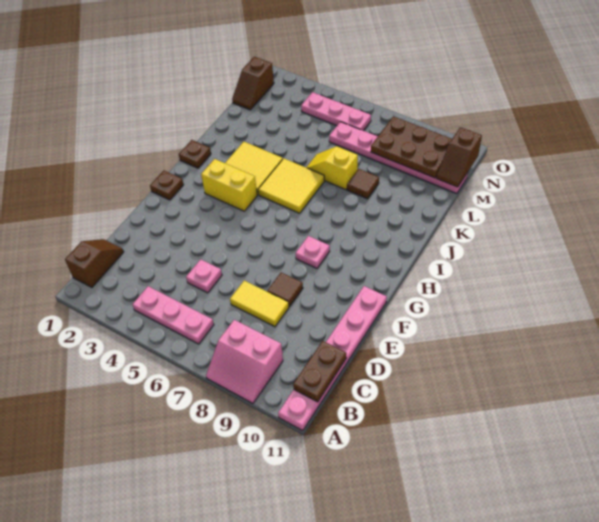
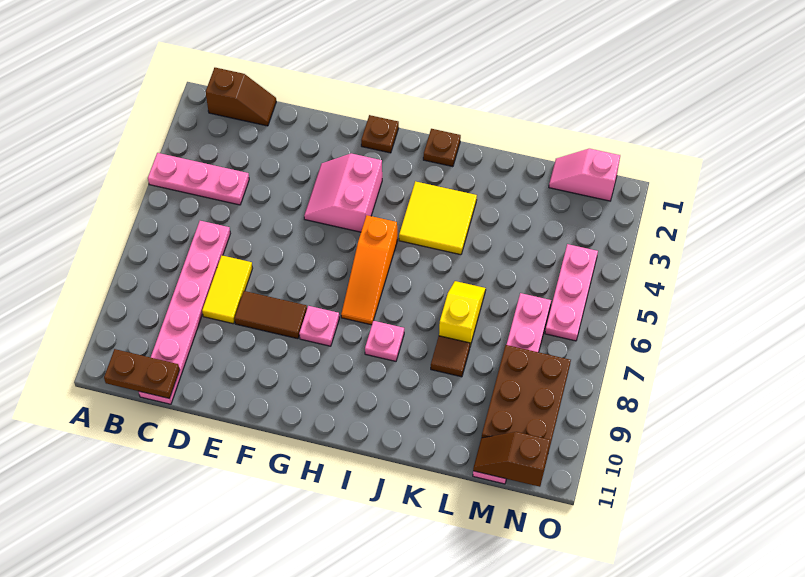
pink 2x2 slope [206,320,283,403] -> pink 2x2 slope moved to [304,153,382,232]
pink 1x6 plate [278,286,387,430] -> pink 1x6 plate turned to [139,221,230,404]
pink 1x3 plate [133,286,214,344] -> pink 1x3 plate turned to [148,153,249,205]
pink 1x1 plate [186,259,222,293] -> pink 1x1 plate moved to [365,321,404,361]
brown 1x1 tile [267,273,303,307] -> brown 1x2 tile [234,291,307,339]
yellow 1x2 brick [201,159,257,211] -> none
none -> orange 1x3 slope [341,215,397,325]
yellow 2x2 tile [258,159,324,213] -> none
brown 1x2 slope [232,57,274,110] -> pink 1x2 slope [549,149,620,201]

